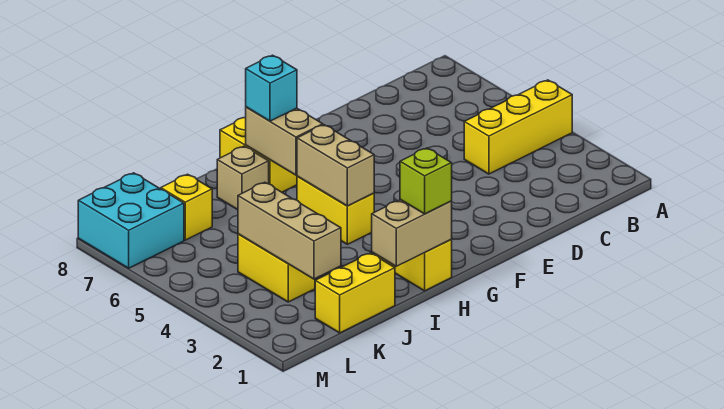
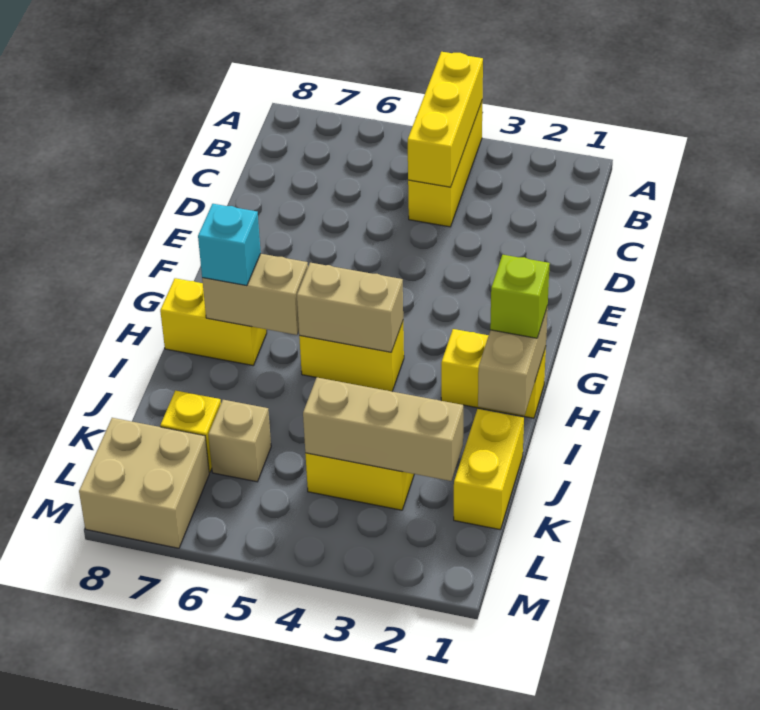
none -> yellow 1x3 brick [408,52,483,187]
tan 1x1 brick [217,146,269,210] -> tan 1x1 brick moved to [208,400,271,482]
cyan 2x2 brick [78,173,184,268] -> tan 2x2 brick [79,418,209,548]

